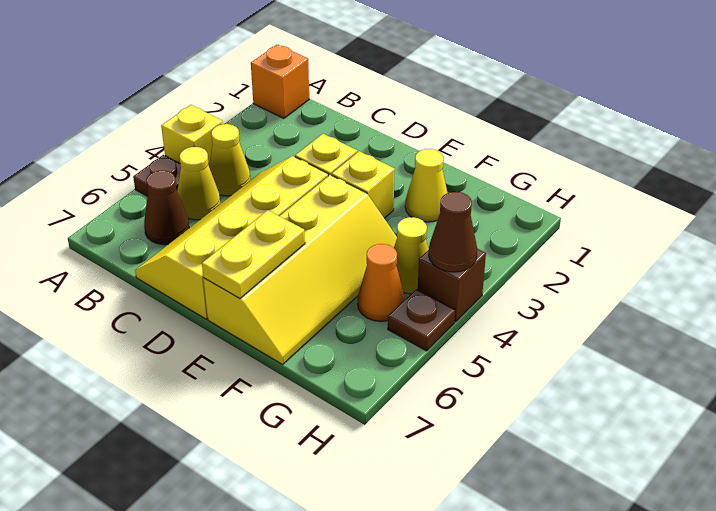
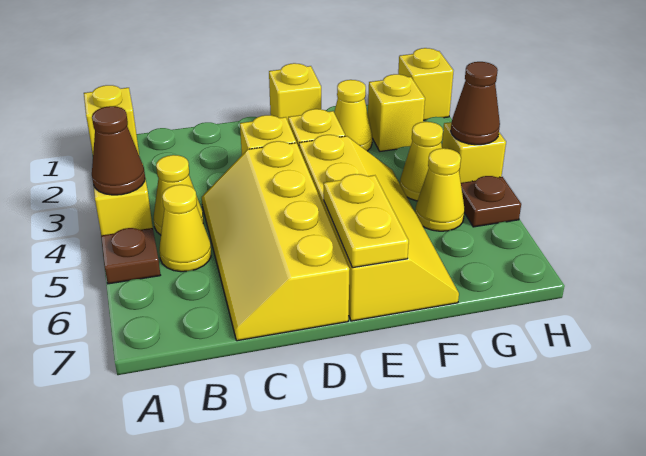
orange 1x1 brick [251,44,309,118] -> yellow 1x1 brick [84,85,139,154]
brown 1x1 cone [144,171,189,245] -> brown 1x1 cone moved to [92,106,145,195]
none -> yellow 1x1 brick [269,63,321,121]
none -> yellow 1x1 brick [368,74,425,151]
orange 1x1 cone [358,244,405,322] -> yellow 1x1 cone [415,148,465,231]
none -> yellow 1x1 brick [398,48,454,120]
brown 1x1 brick [418,249,486,322] -> yellow 1x1 brick [442,122,506,183]

